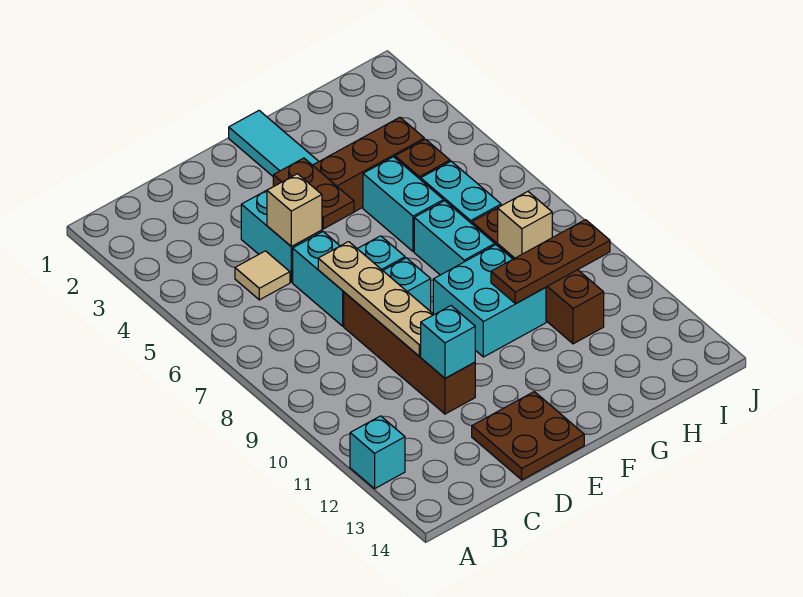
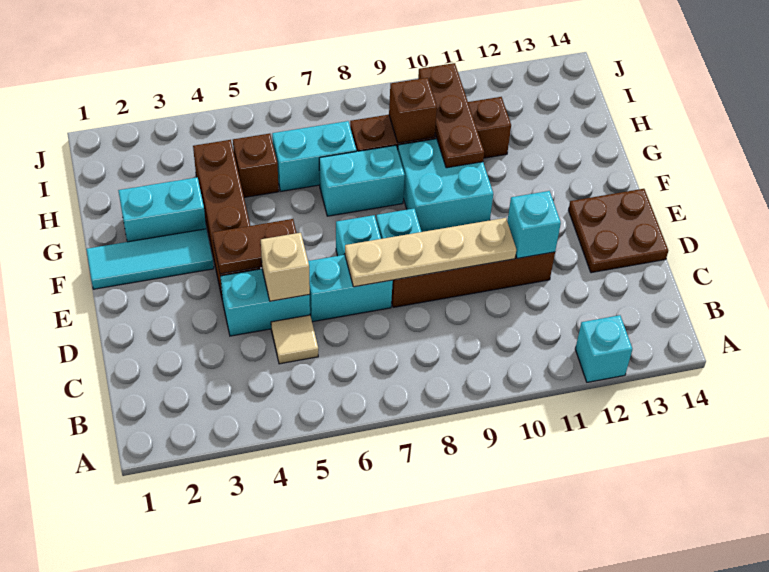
cyan 1x2 brick [363,157,444,251] -> cyan 1x2 brick moved to [118,177,206,242]
tan 1x1 brick [498,191,552,258] -> brown 1x1 brick [389,78,437,143]

